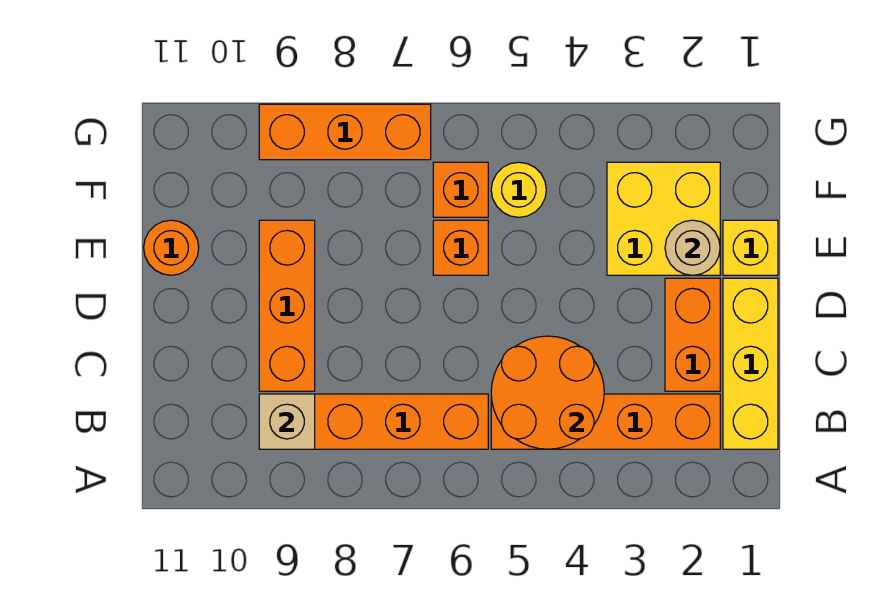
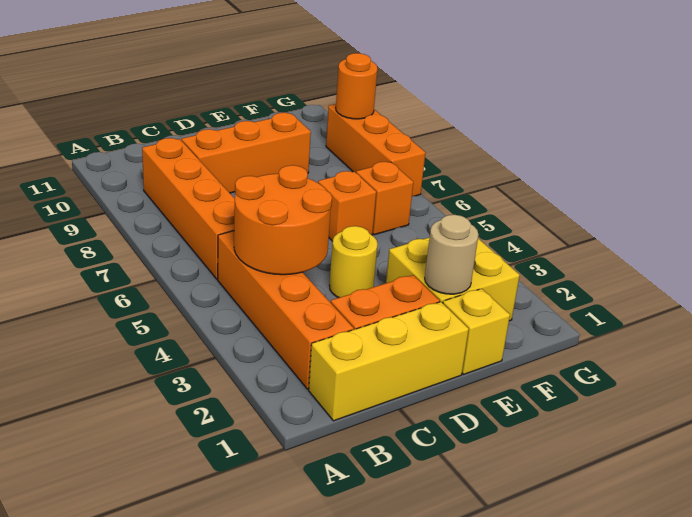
tan 1x1 brick [259,394,315,449] -> none
orange 1x1 round brick [144,220,199,275] -> orange 1x1 round brick moved to [336,53,377,119]
yellow 1x1 round brick [491,162,546,217] -> yellow 1x1 round brick moved to [329,226,378,298]

